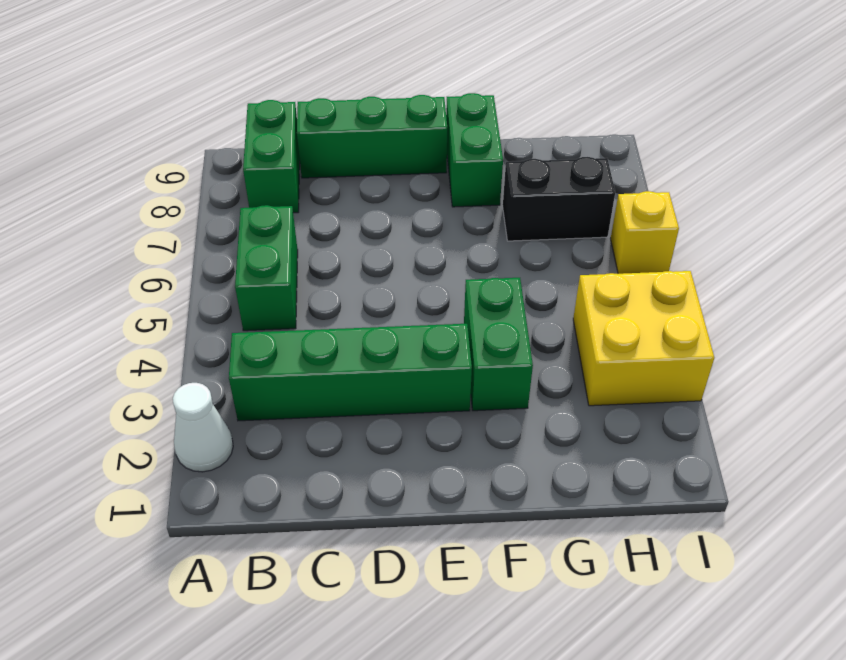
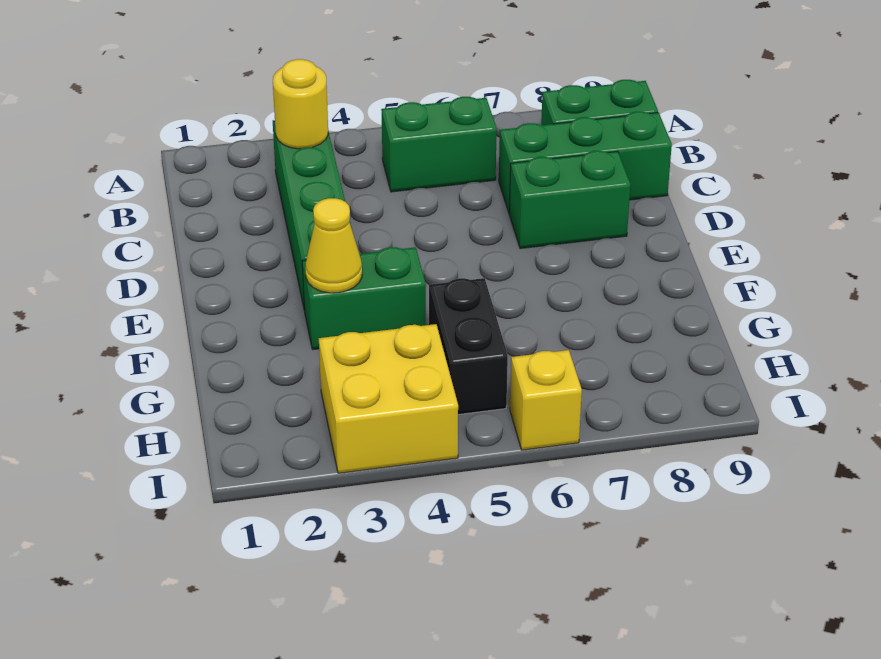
white 1x1 cone [173,383,233,472] -> none
none -> yellow 1x1 round brick [273,59,328,149]
green 1x3 brick [297,95,447,178] -> green 1x3 brick turned to [499,112,672,212]
none -> yellow 1x1 cone [305,198,362,293]
green 1x2 brick [446,93,503,207] -> green 1x2 brick moved to [509,151,630,249]
black 1x2 brick [503,157,615,241] -> black 1x2 brick moved to [429,278,508,415]

